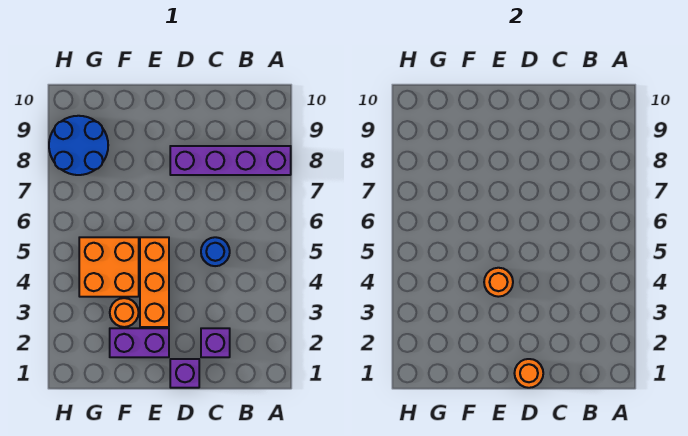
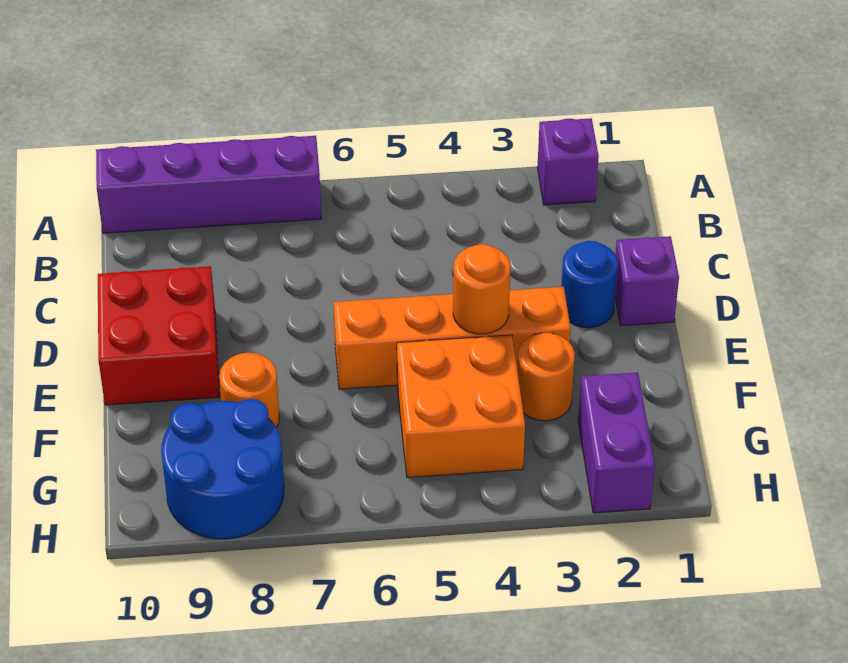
purple 1x4 brick [170,146,291,175] -> purple 1x4 brick turned to [96,136,321,233]
purple 1x1 brick [201,328,230,357] -> purple 1x1 brick moved to [537,118,599,205]
blue 1x1 round brick [201,237,230,266] -> blue 1x1 round brick moved to [561,241,618,328]
orange 1x1 round brick [514,359,543,388] -> orange 1x1 round brick moved to [219,353,279,427]
none -> red 2x2 brick [98,266,219,405]
purple 1x2 brick [110,328,169,357] -> purple 1x2 brick moved to [578,372,655,513]
orange 1x3 brick [140,237,169,327] -> orange 1x4 brick [334,287,571,389]

